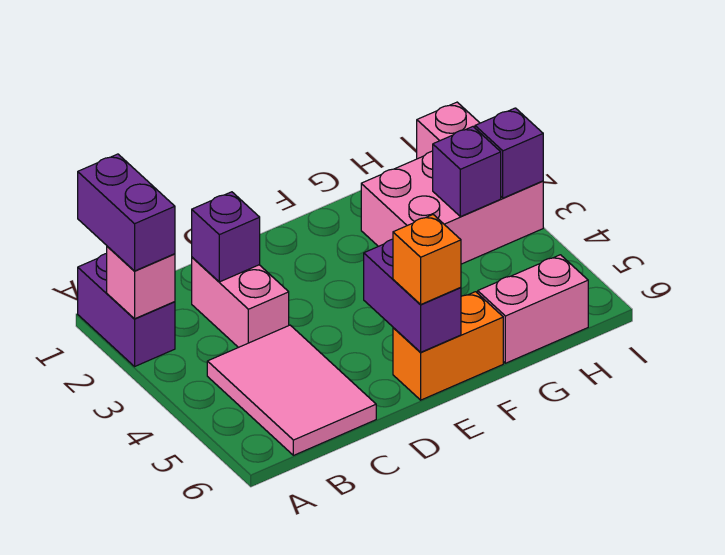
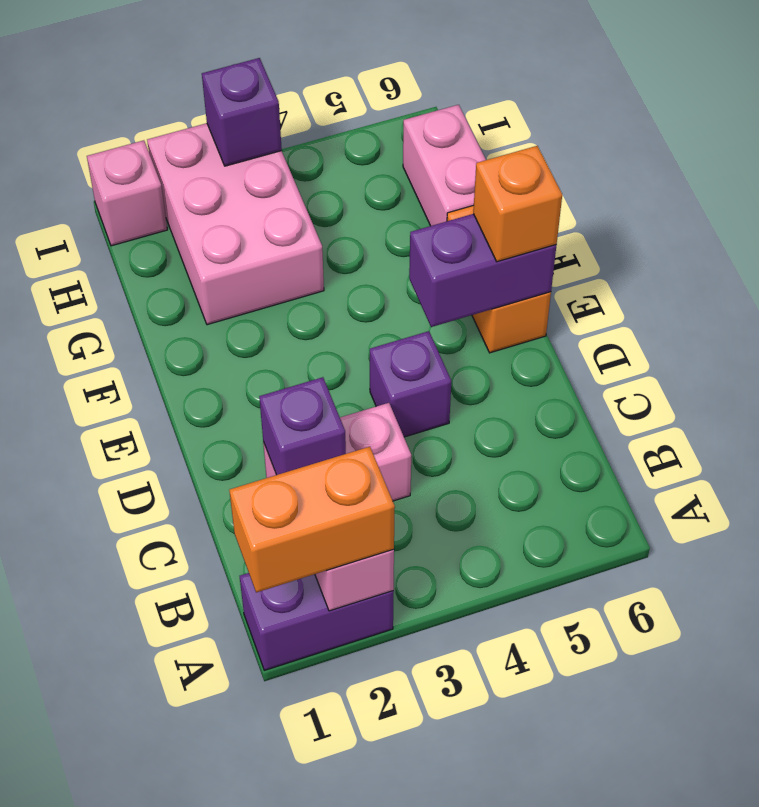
purple 1x2 brick [78,154,175,271] -> orange 1x2 brick [229,447,395,593]
pink 2x3 tile [207,325,376,455] -> none
purple 1x1 brick [433,127,501,217] -> purple 1x1 brick moved to [370,331,451,437]

